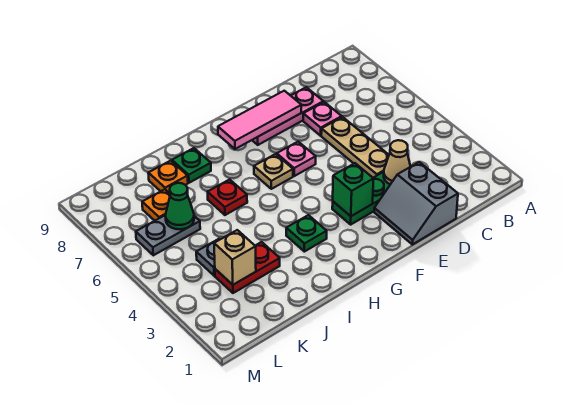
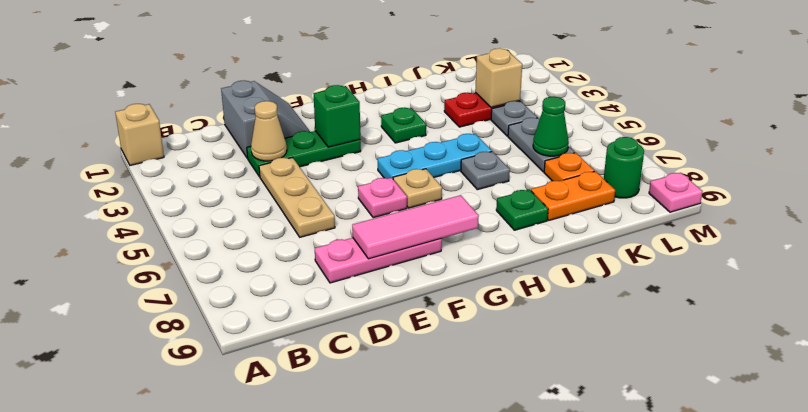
none -> tan 1x1 brick [115,104,164,165]
pink 1x1 plate [303,102,342,136] -> pink 1x1 plate moved to [649,173,703,212]
none -> cyan 1x3 plate [378,134,492,179]
red 1x1 plate [208,179,247,215] -> grey 1x1 plate [461,152,510,190]
orange 1x1 plate [148,161,188,193] -> orange 1x2 plate [531,171,615,220]
grey 1x2 plate [136,215,200,255] -> grey 1x2 plate turned to [508,118,575,172]
none -> green 1x1 round brick [604,137,644,198]

